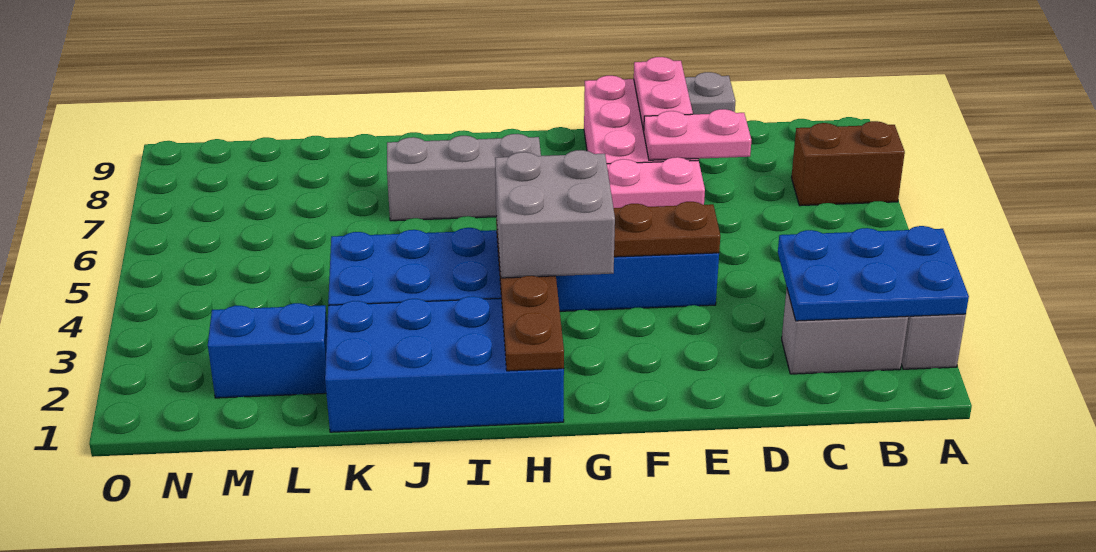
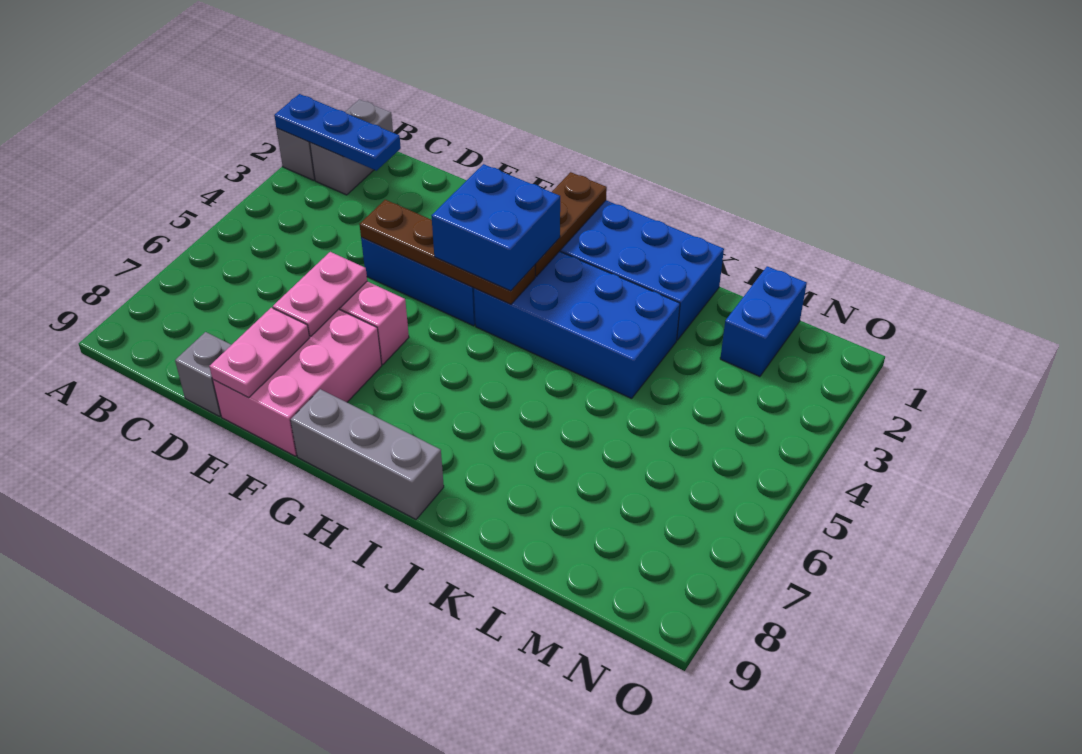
blue 2x3 plate [778,226,969,321] -> blue 1x3 plate [274,94,401,171]
brown 1x2 brick [791,121,905,206] -> none
grey 1x2 brick [782,289,908,374] -> grey 1x2 brick turned to [310,99,393,195]
pink 1x2 plate [644,109,751,160] -> pink 1x2 plate turned to [273,252,367,336]
grey 2x2 brick [495,150,615,278] -> blue 2x2 brick [431,164,560,291]
grey 1x3 brick [387,134,541,221] -> grey 1x3 brick moved to [291,389,444,519]
blue 1x2 brick [208,303,327,398] -> blue 1x2 brick turned to [720,266,807,377]

